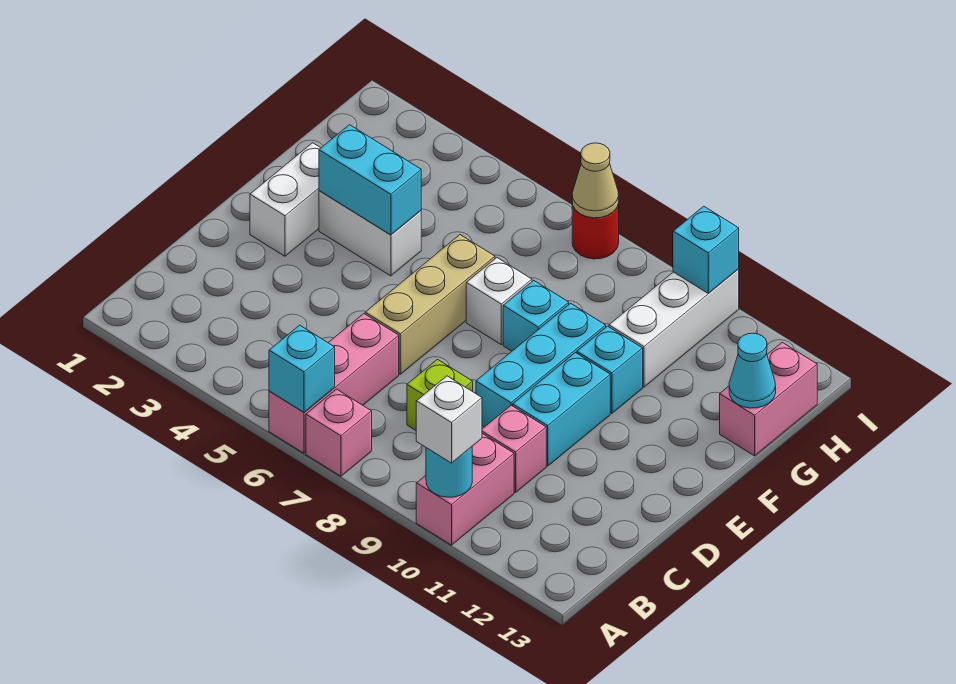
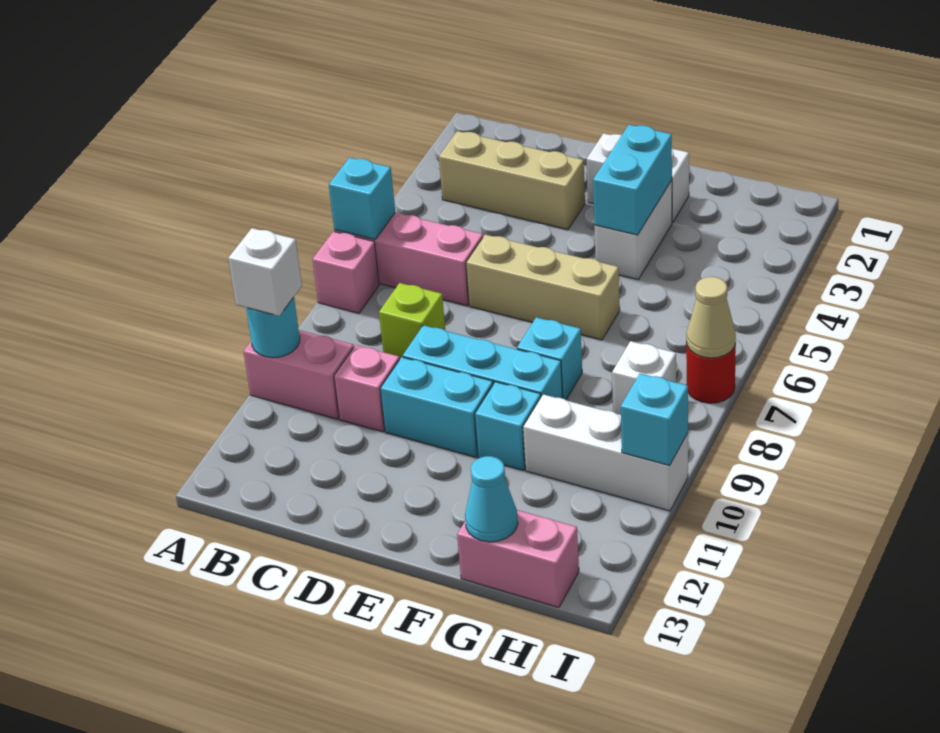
none -> tan 1x3 brick [439,131,585,230]
white 1x1 brick [466,258,532,345] -> white 1x1 brick moved to [612,341,676,415]

